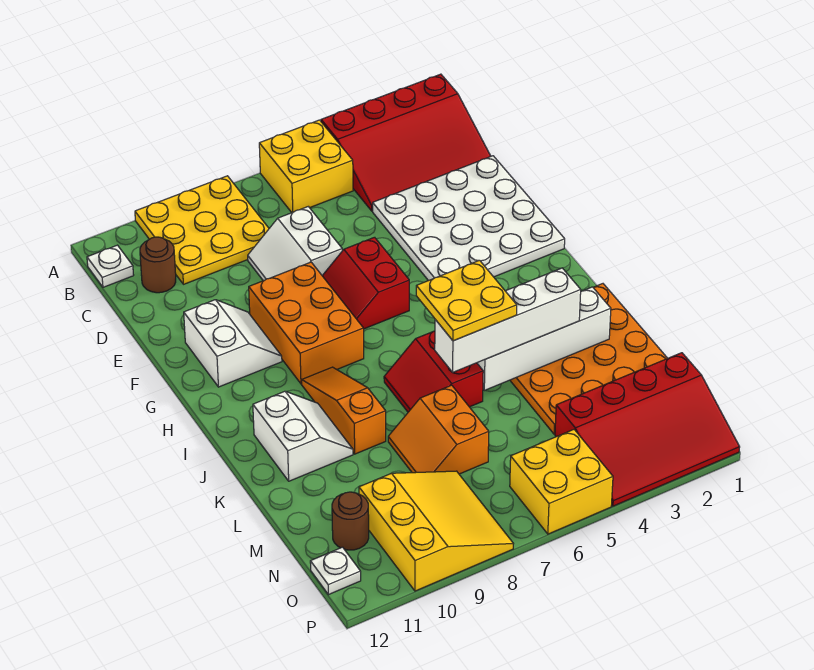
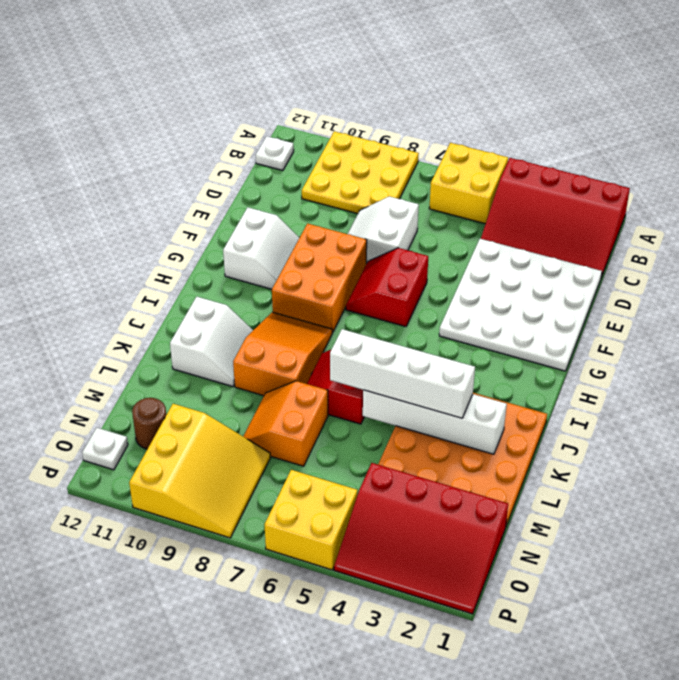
brown 1x1 round brick [140,237,176,293] -> none
orange 1x3 slope [302,367,386,454] -> orange 2x3 slope [233,312,332,396]
yellow 2x2 plate [416,260,517,341] -> none

